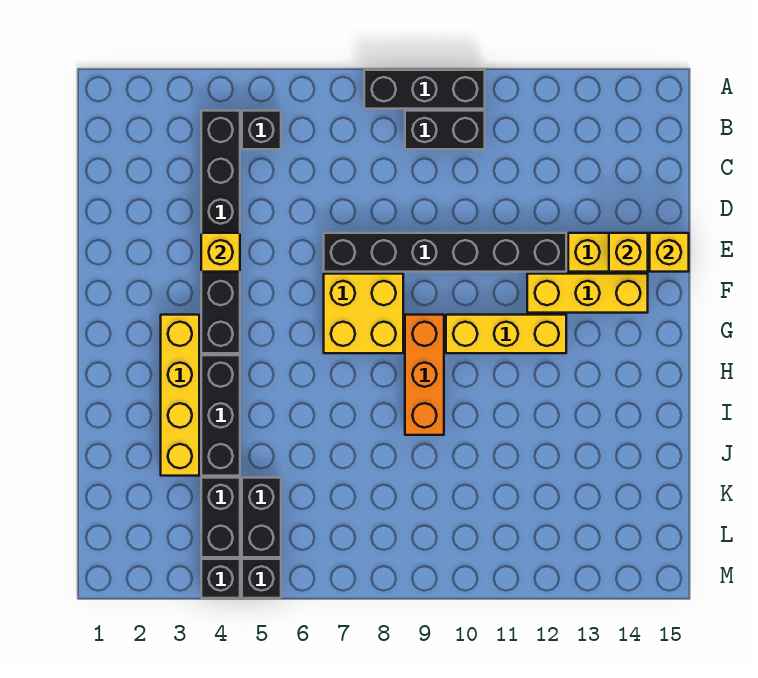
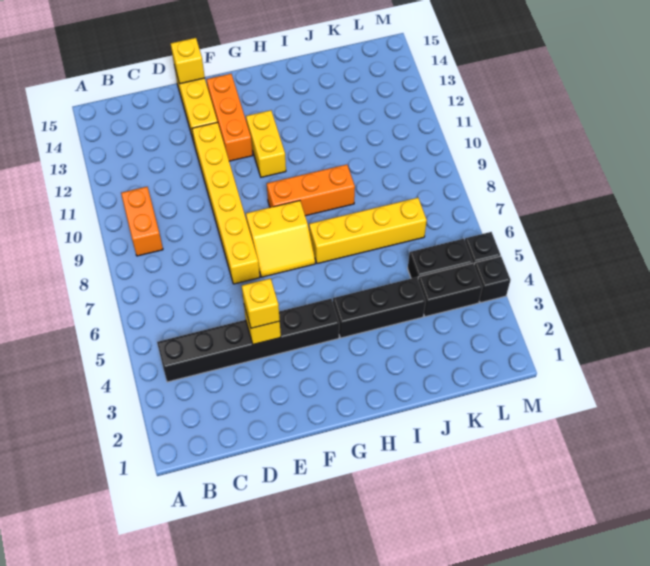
black 1x3 brick [364,70,485,109] -> none
black 1x1 brick [242,111,281,149] -> none
black 1x2 brick [405,111,485,149] -> orange 1x2 brick [121,187,163,256]
black 1x6 brick [324,233,566,272] -> yellow 1x6 brick [192,122,260,284]
yellow 1x1 brick [609,233,648,272] -> yellow 1x1 brick moved to [242,278,280,328]
yellow 2x2 brick [324,274,403,353] -> yellow 2x2 slope [246,201,315,277]
yellow 1x3 brick [527,274,648,313] -> orange 1x3 brick [206,74,253,161]
yellow 1x4 brick [161,315,199,476] -> yellow 1x4 brick moved to [309,198,427,264]
yellow 1x3 brick [446,315,566,353] -> yellow 1x2 brick [246,110,286,177]

